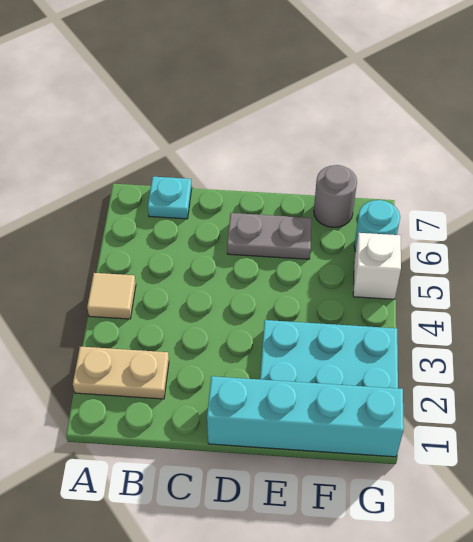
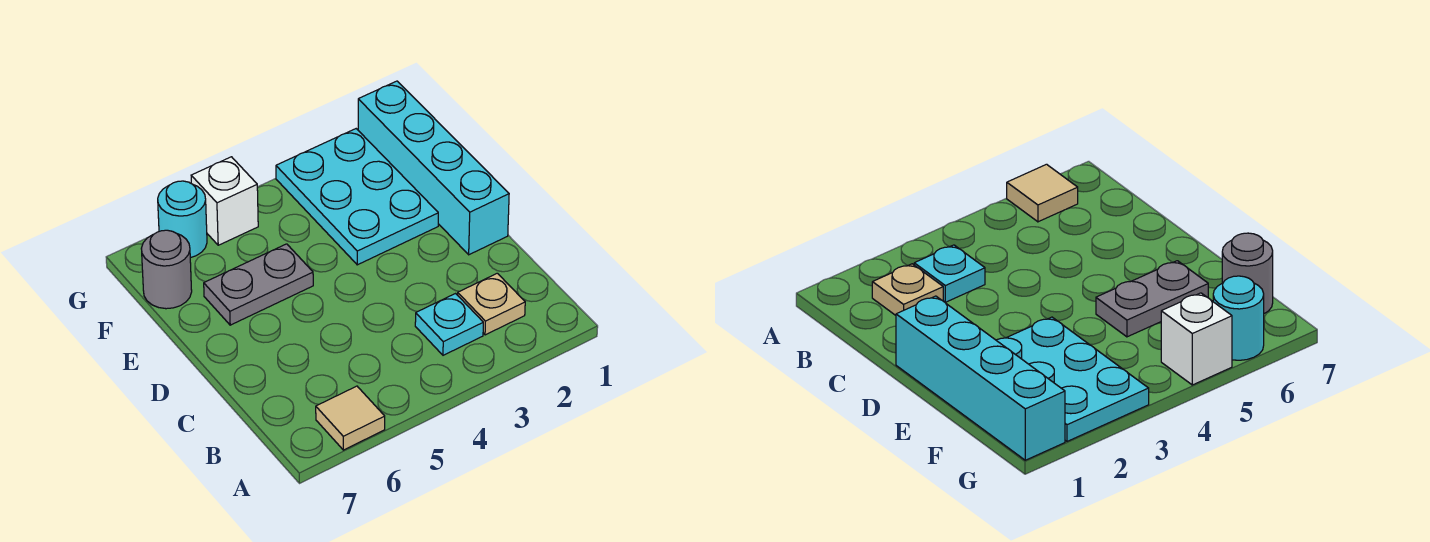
tan 1x2 plate [73,347,169,399] -> tan 1x1 plate [458,273,525,335]
tan 1x1 tile [87,273,136,319] -> tan 1x1 tile moved to [316,386,385,450]
cyan 1x1 plate [148,177,192,219] -> cyan 1x1 plate moved to [415,294,483,355]
grey 1x2 plate [227,213,312,259] -> grey 1x2 plate turned to [204,244,313,325]

